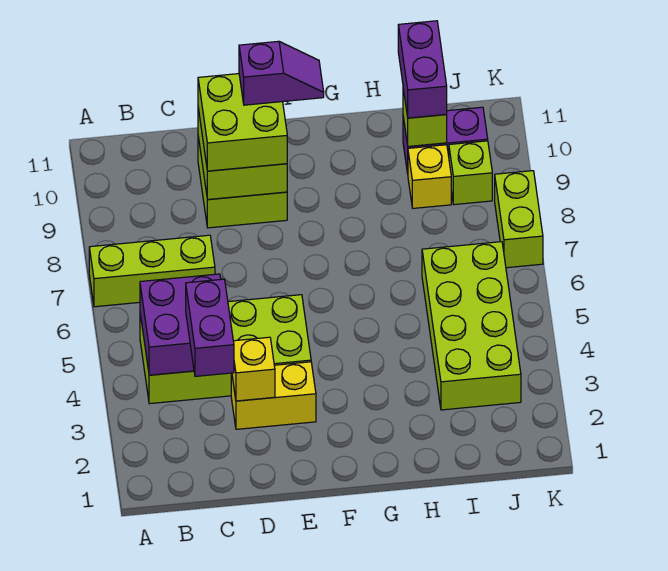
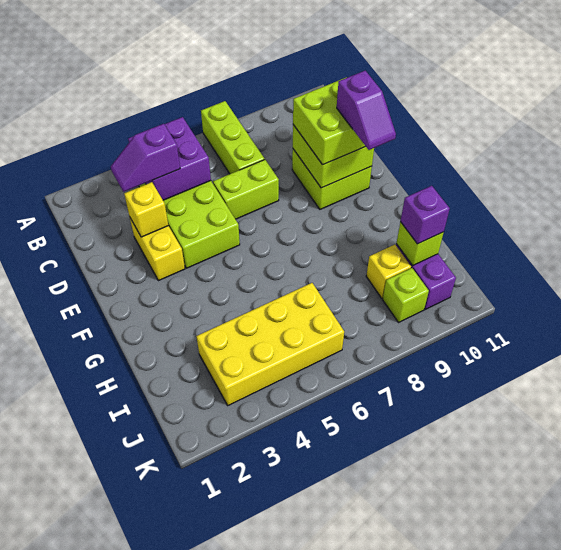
purple 1x2 brick [186,279,234,376] -> purple 1x2 slope [111,124,180,192]
lime 2x4 brick [422,242,521,410] -> yellow 2x4 brick [196,283,344,405]
purple 1x2 brick [398,21,447,118] -> purple 1x1 brick [400,186,450,244]
lime 1x2 brick [495,171,543,268] -> lime 1x2 brick moved to [213,160,279,219]

